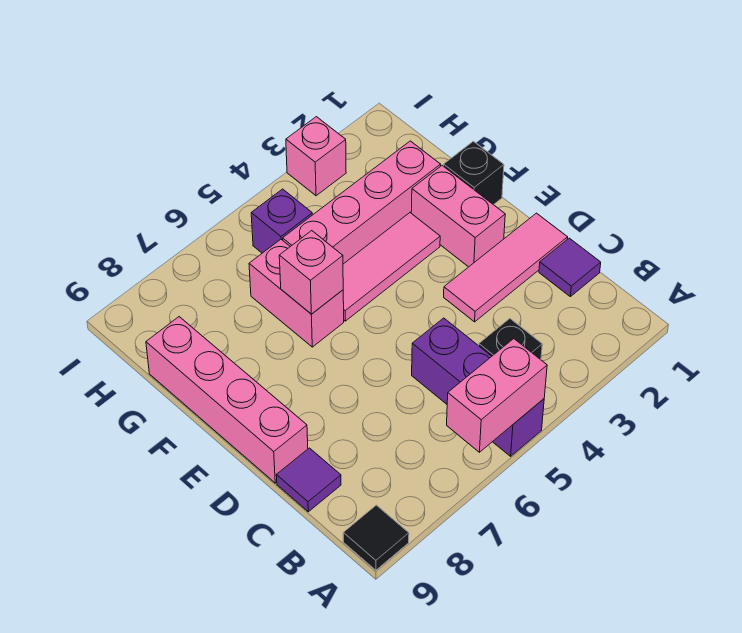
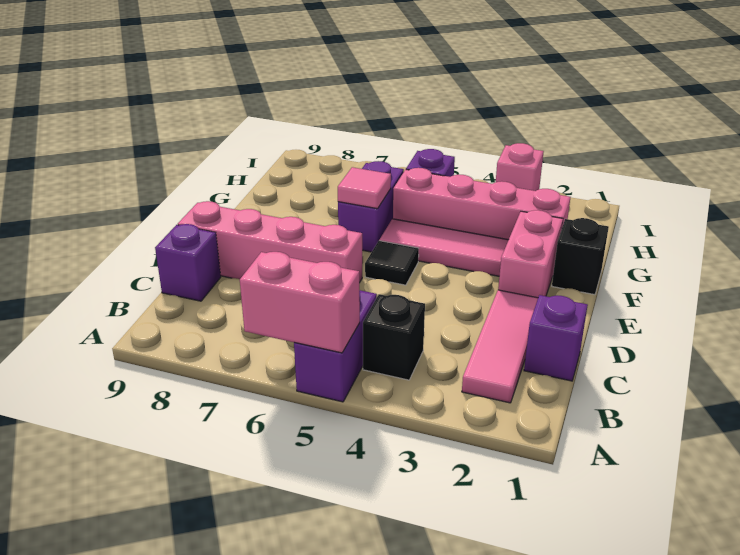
purple 1x3 brick [412,318,544,456] -> purple 1x2 brick [294,290,377,402]
black 1x1 tile [343,505,409,570] -> black 1x1 tile moved to [365,241,419,285]
purple 1x1 tile [539,238,601,297] -> purple 1x1 brick [524,295,588,381]
purple 1x1 tile [276,448,341,512] -> purple 1x1 brick [155,224,221,301]
pink 1x3 tile [444,213,568,322] -> pink 1x3 tile turned to [462,290,538,403]
pink 1x4 brick [146,317,308,483] -> pink 1x4 brick turned to [178,201,362,283]
pink 1x2 brick [249,239,344,347] -> purple 1x2 brick [338,161,404,252]
pink 1x1 brick [279,231,343,314] -> pink 1x1 tile [338,167,391,209]

